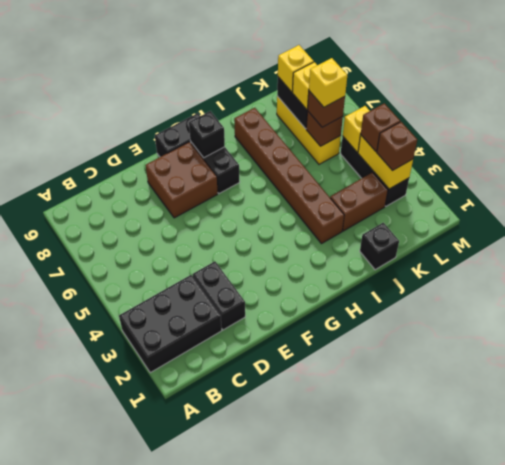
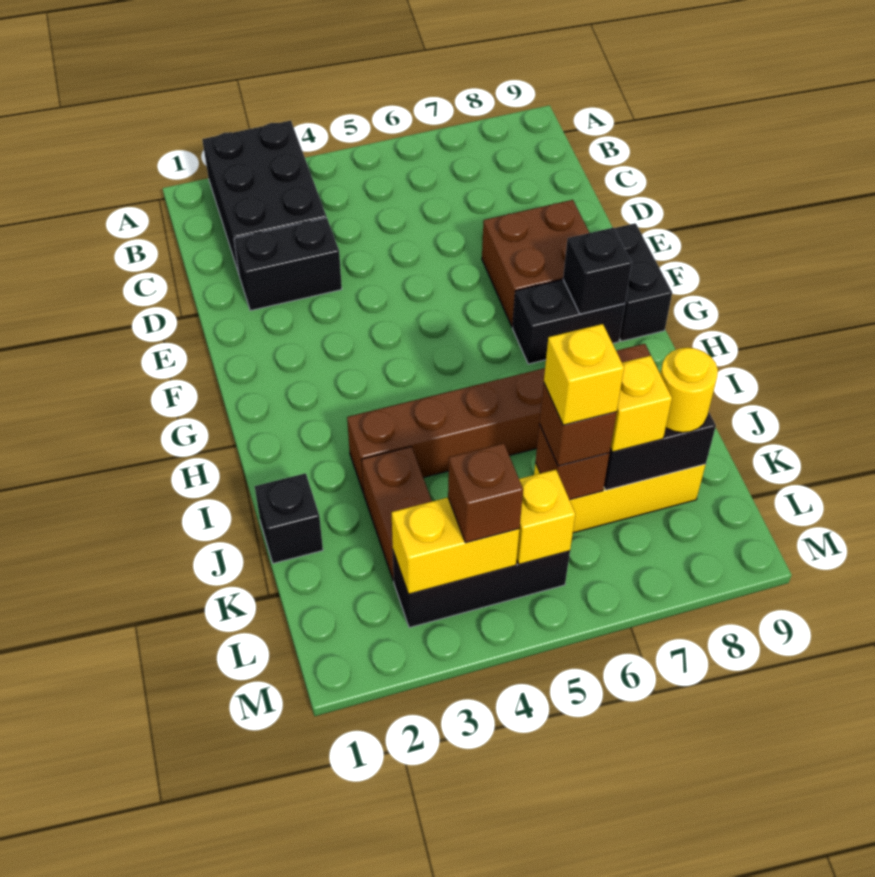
yellow 1x1 brick [278,45,314,92] -> yellow 1x1 round brick [660,348,718,433]
brown 1x1 brick [377,122,417,171] -> none

